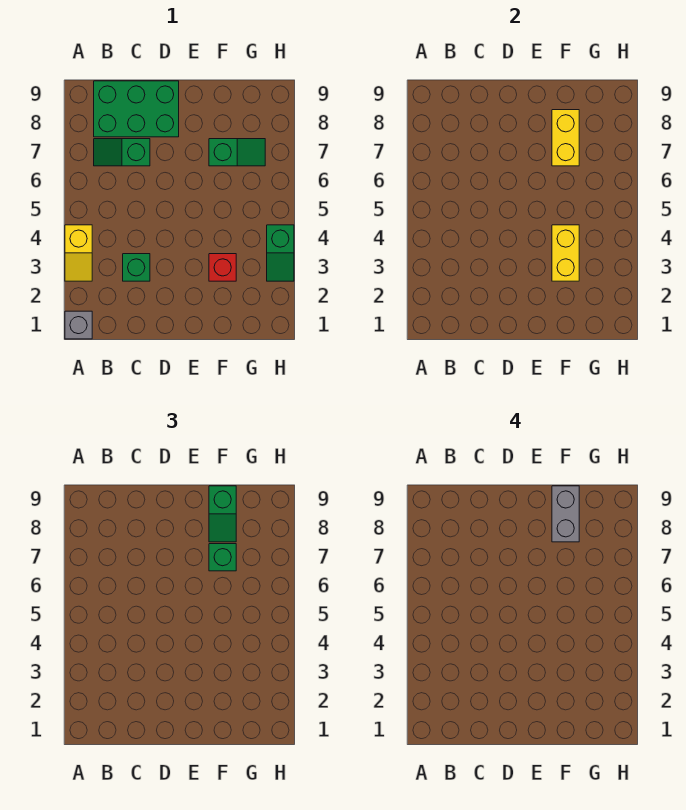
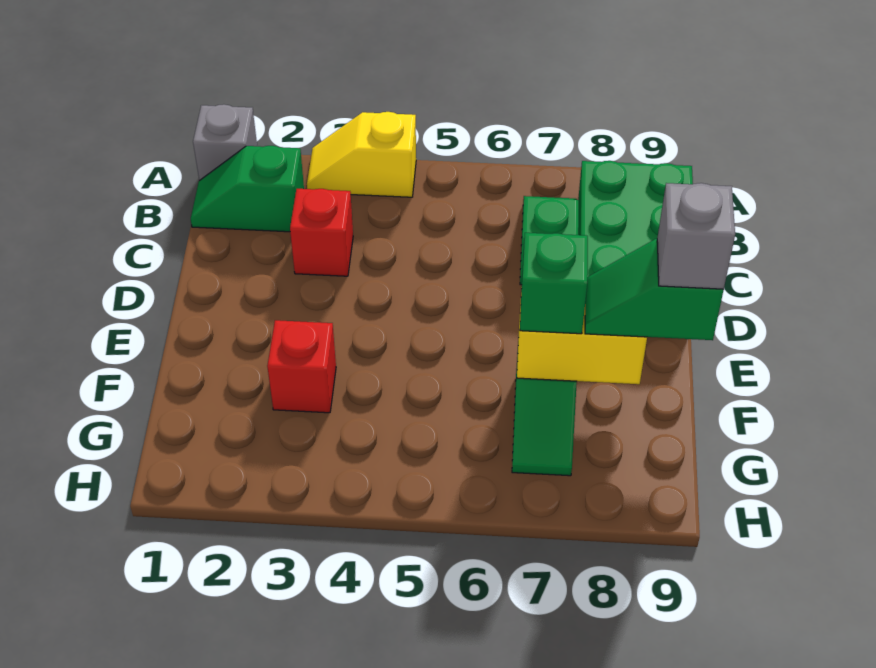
green 1x1 brick [123,254,150,281] -> red 1x1 brick [290,189,353,276]
yellow 1x2 brick [552,225,579,281] -> none
grey 1x2 brick [552,486,579,542] -> grey 1x1 brick [657,183,735,289]
green 1x2 slope [267,225,294,281] -> green 1x2 slope moved to [191,146,304,232]

